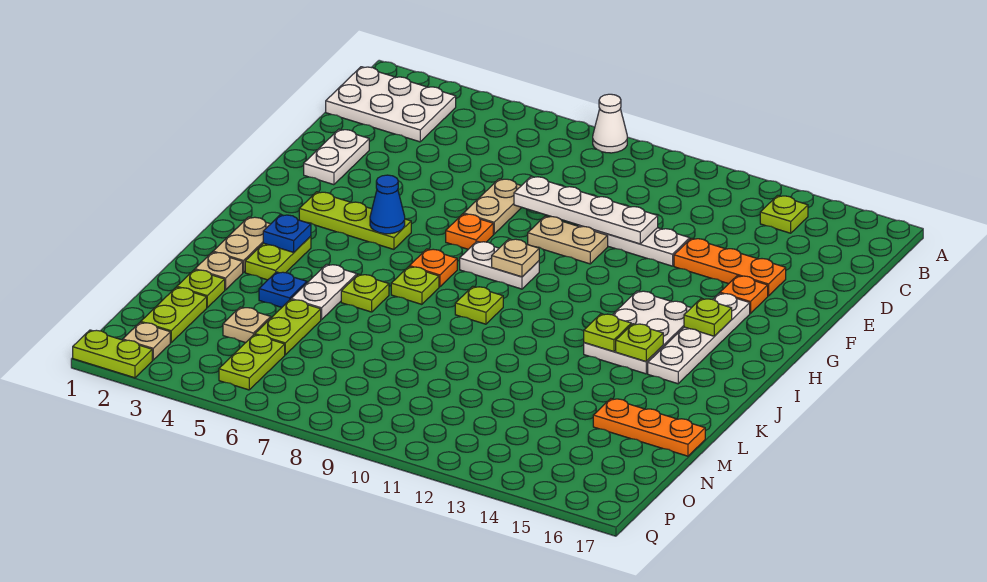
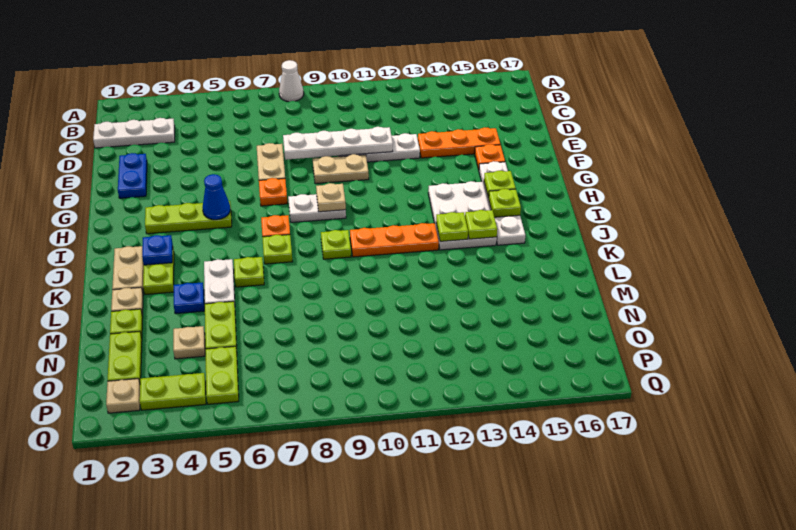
white 2x3 plate [326,67,456,142] -> white 1x3 plate [93,118,175,148]
lime 1x1 plate [760,195,808,233] -> lime 1x1 plate moved to [488,189,521,217]
white 1x2 plate [304,129,369,185] -> blue 1x2 plate [118,153,147,198]
orange 1x3 plate [593,399,705,456] -> orange 1x3 plate moved to [350,223,439,257]
lime 1x2 plate [73,330,152,378] -> lime 1x2 plate moved to [140,373,206,410]

